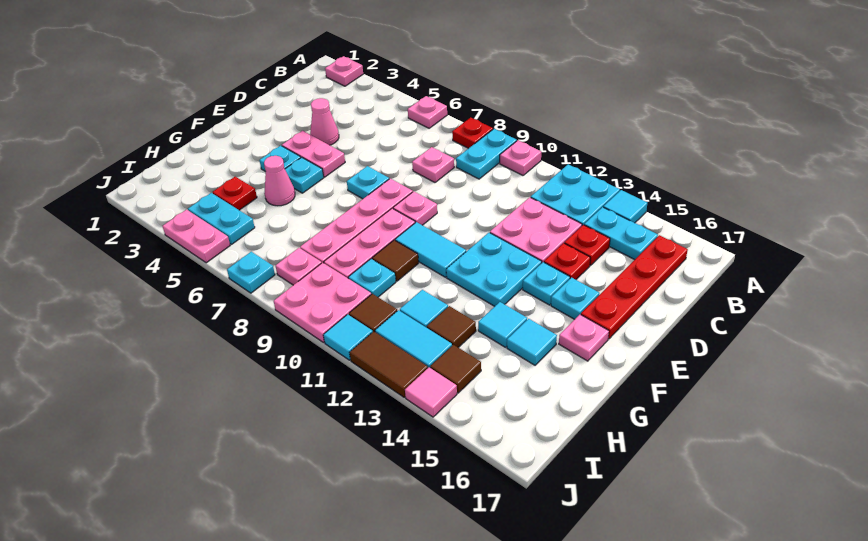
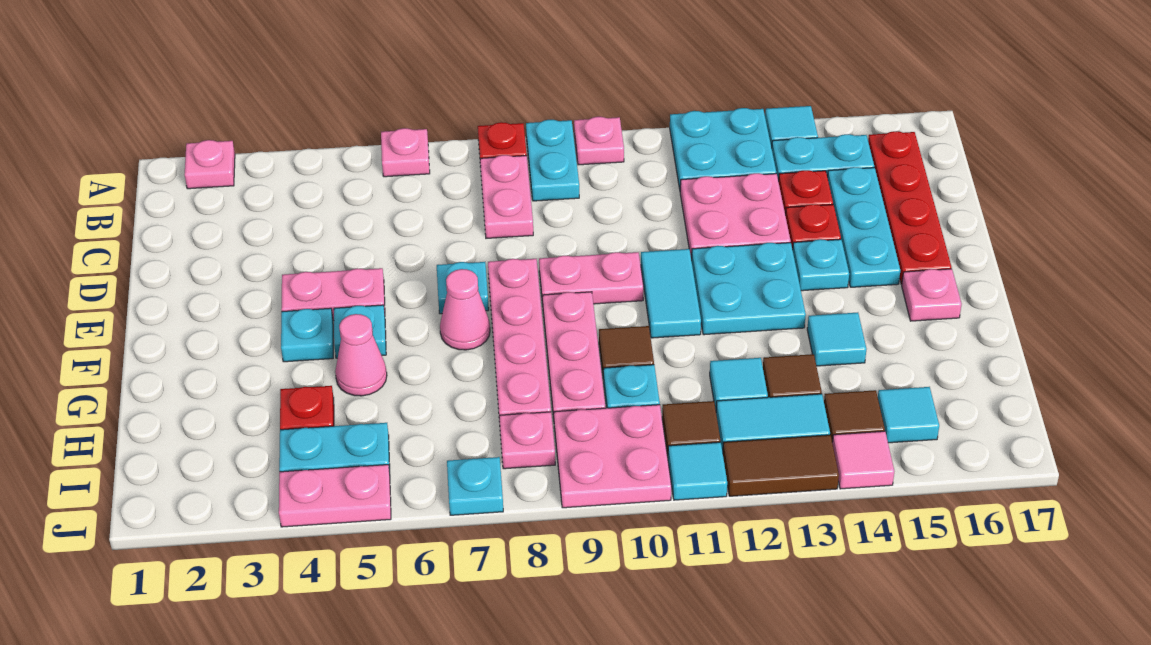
pink 1x1 plate [412,147,454,182] -> pink 1x2 plate [480,155,533,238]
pink 1x1 cone [310,98,339,145] -> pink 1x1 cone moved to [440,269,490,350]
pink 1x1 plate [393,191,437,225] -> pink 1x2 plate [539,252,643,304]
cyan 1x1 plate [551,278,599,319] -> cyan 1x3 plate [827,167,900,287]
cyan 1x2 tile [395,222,466,277] -> cyan 1x2 tile turned to [641,249,701,338]
cyan 1x1 tile [507,319,557,365] -> cyan 1x1 tile moved to [878,387,939,443]

